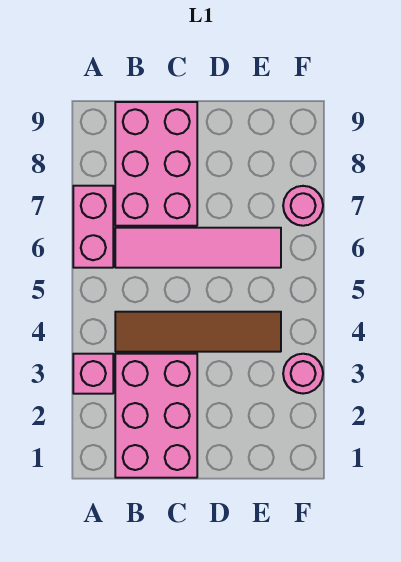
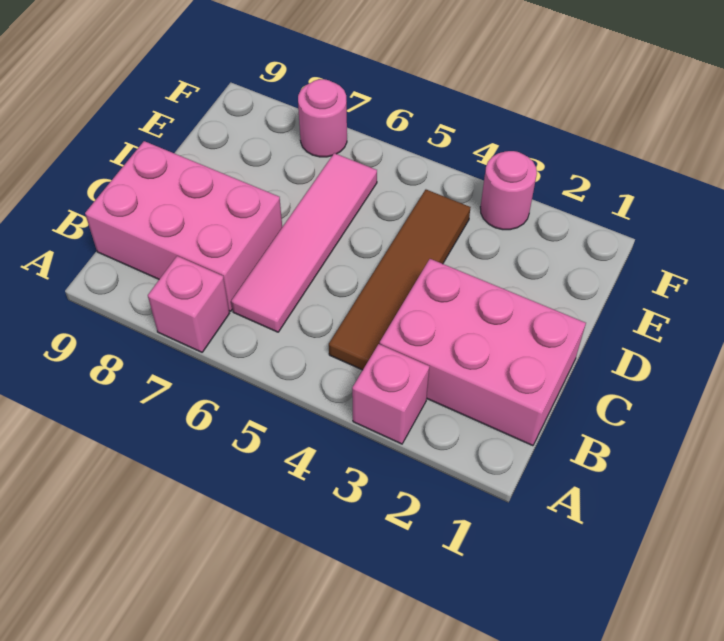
pink 1x2 brick [73,186,113,268] -> pink 1x1 brick [148,256,230,352]

